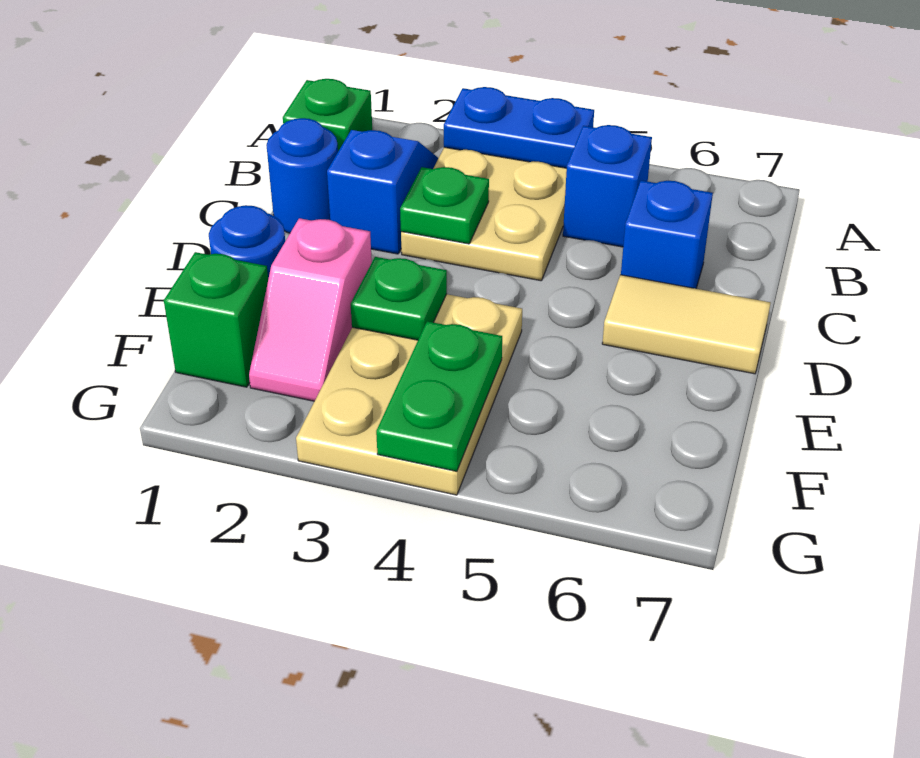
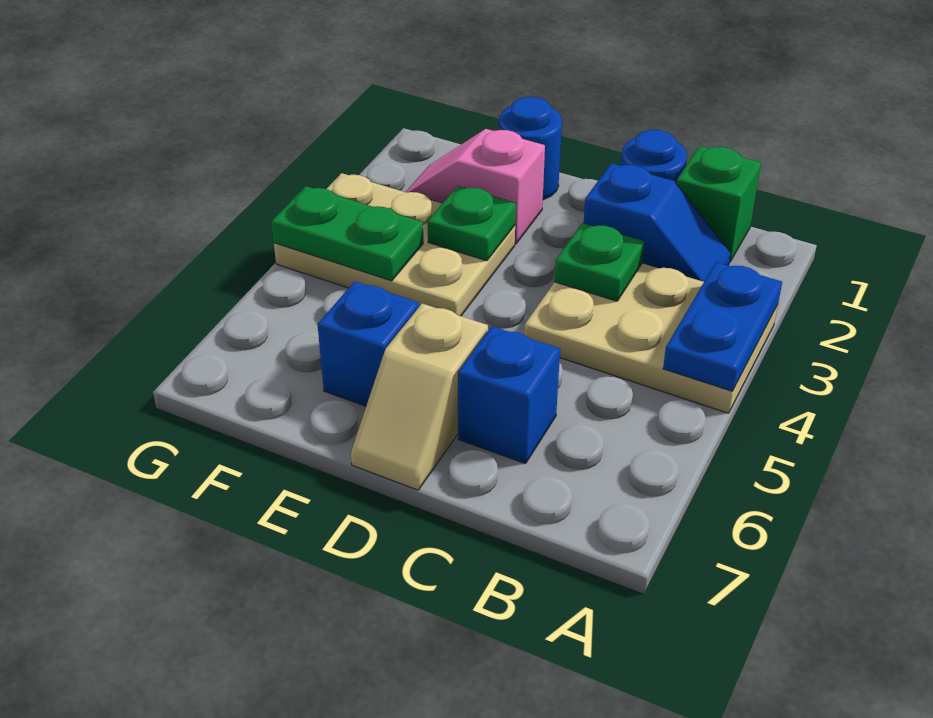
blue 1x1 brick [563,125,652,247] -> blue 1x1 brick moved to [318,282,419,406]
tan 1x2 tile [602,275,770,374] -> tan 1x2 slope [351,303,488,490]
green 1x1 brick [164,252,268,387] -> none

